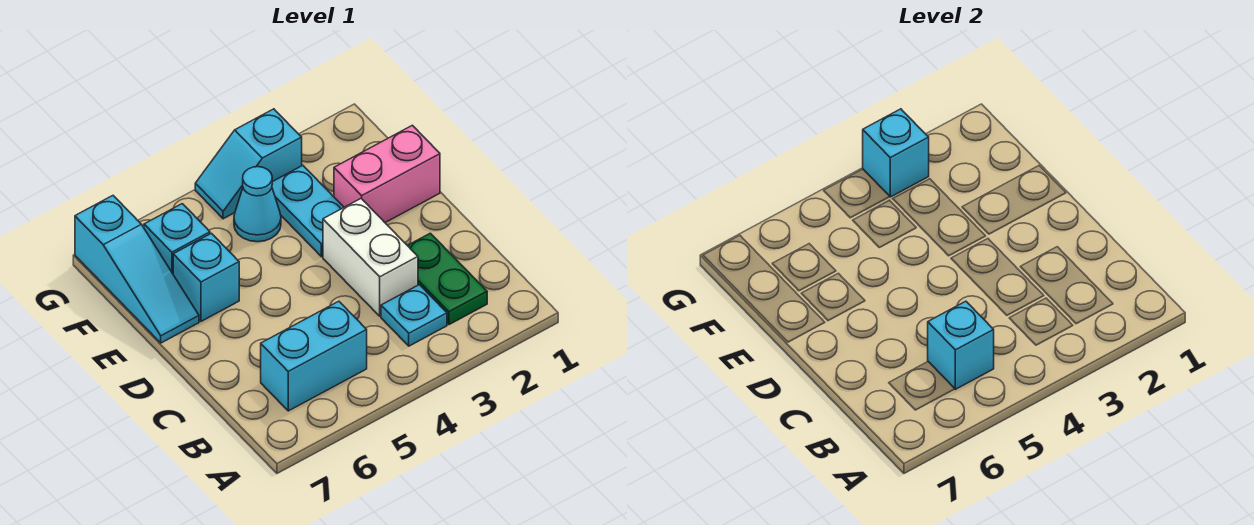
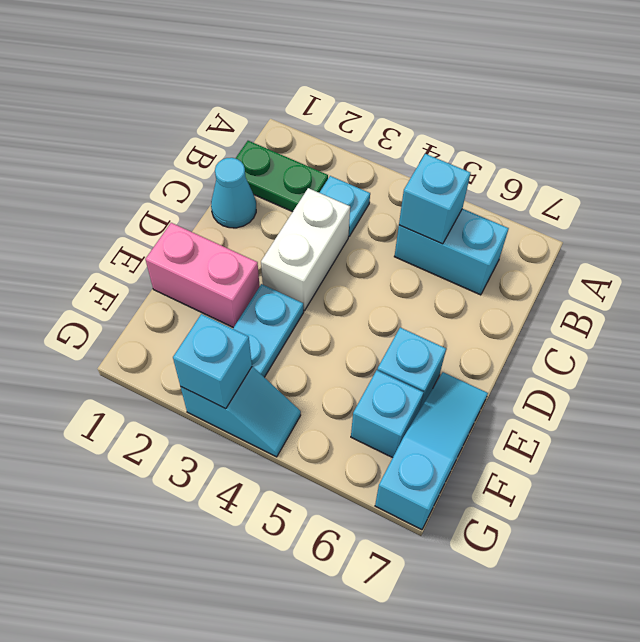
green 1x2 plate [407,233,487,325] -> green 1x2 plate turned to [235,141,328,212]
cyan 1x1 cone [234,167,281,242] -> cyan 1x1 cone moved to [211,158,256,228]

